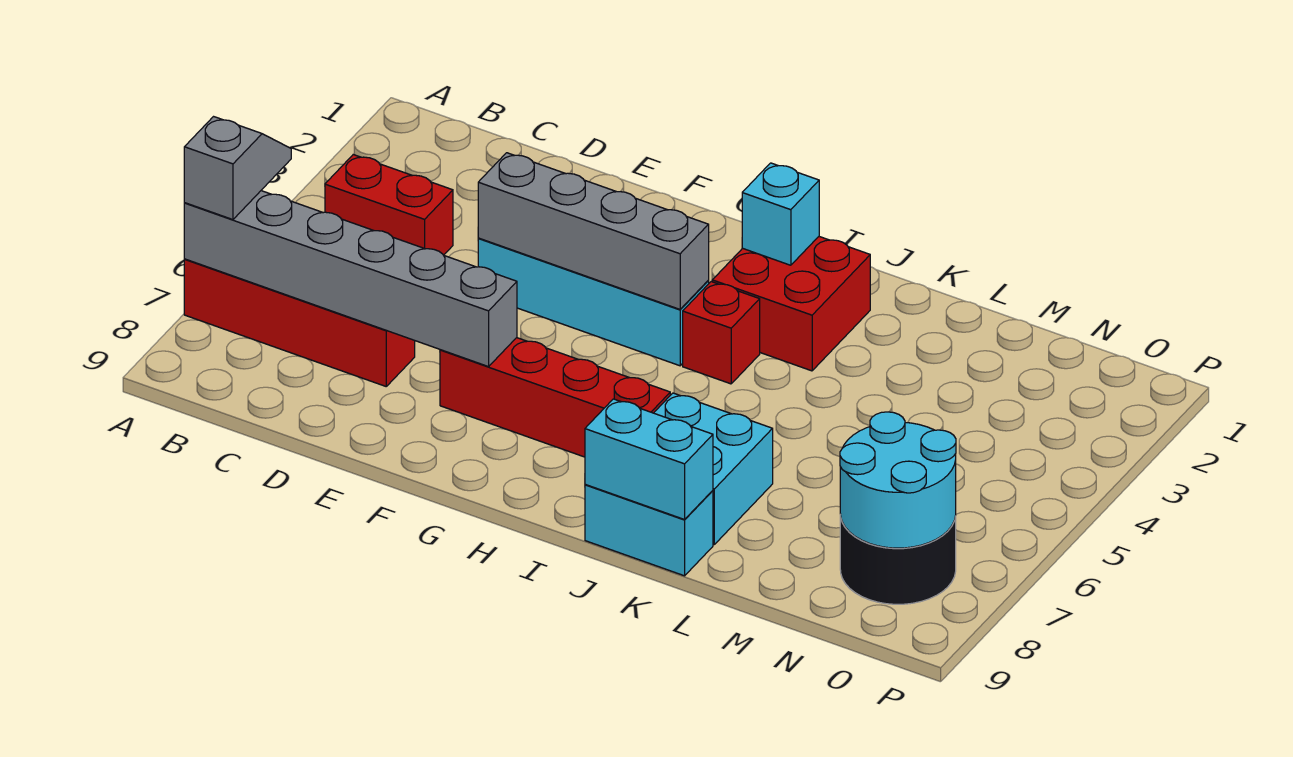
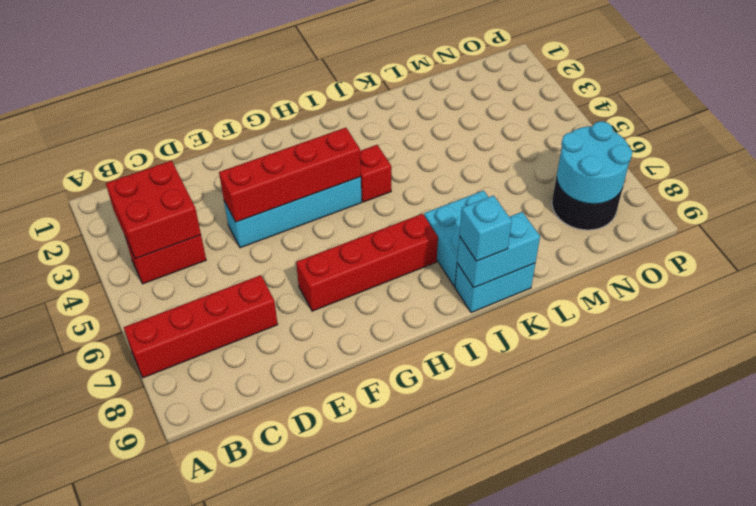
grey 1x2 slope [184,117,291,220] -> none
grey 1x6 brick [184,191,517,367] -> none
grey 1x4 brick [478,153,709,309] -> red 1x4 brick [219,128,361,222]
red 2x2 brick [712,237,870,371] -> red 2x2 brick moved to [106,161,201,259]
cyan 1x1 brick [742,163,819,265] -> cyan 1x1 brick moved to [459,195,512,261]

